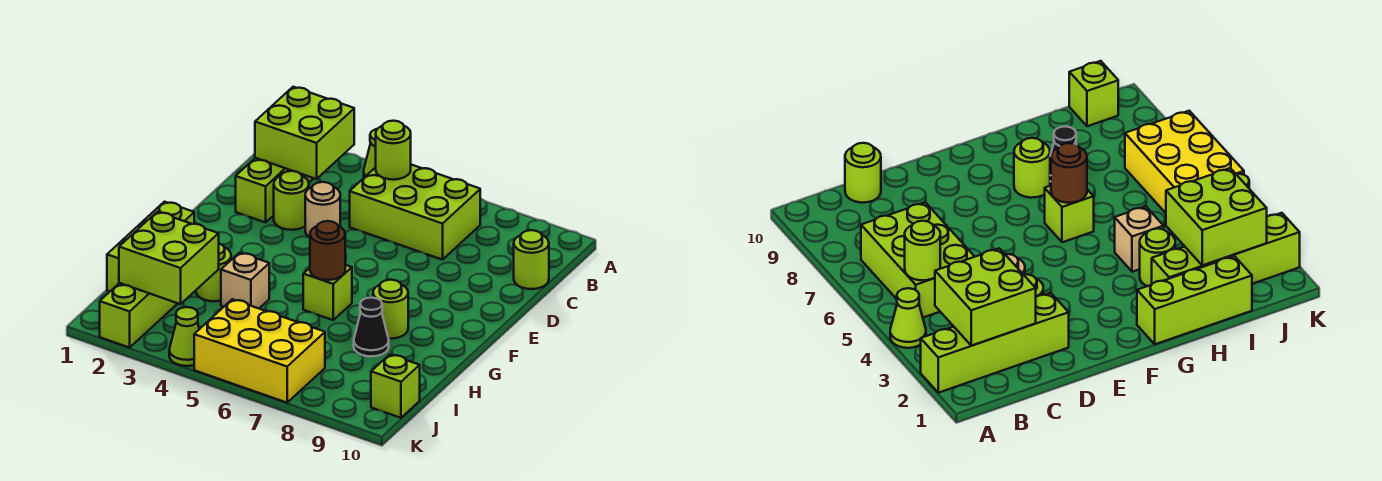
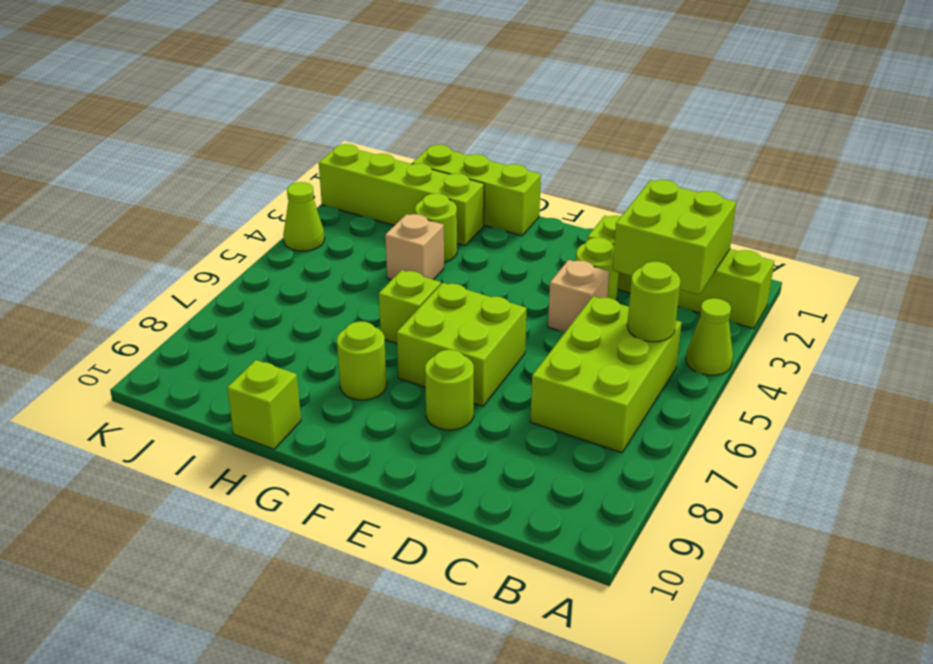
lime 1x1 round brick [514,230,549,289] -> lime 1x1 round brick moved to [425,350,474,430]
tan 1x1 round brick [305,182,340,237] -> tan 1x1 brick [548,260,609,332]
brown 1x1 round brick [310,221,345,280] -> none
black 1x1 cone [354,298,389,356] -> none
lime 2x2 brick [119,212,219,304] -> lime 2x2 brick moved to [397,283,526,406]
yellow 2x3 brick [194,299,325,403] -> none
lime 1x1 brick [371,354,420,418] -> lime 1x1 brick moved to [227,360,301,449]

